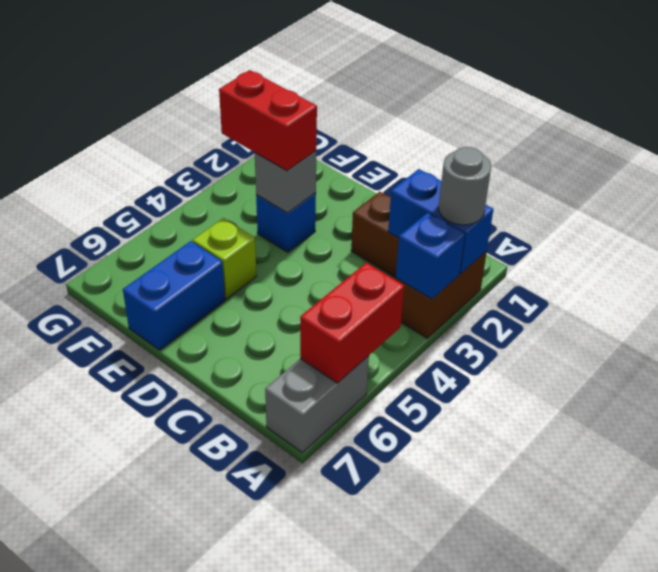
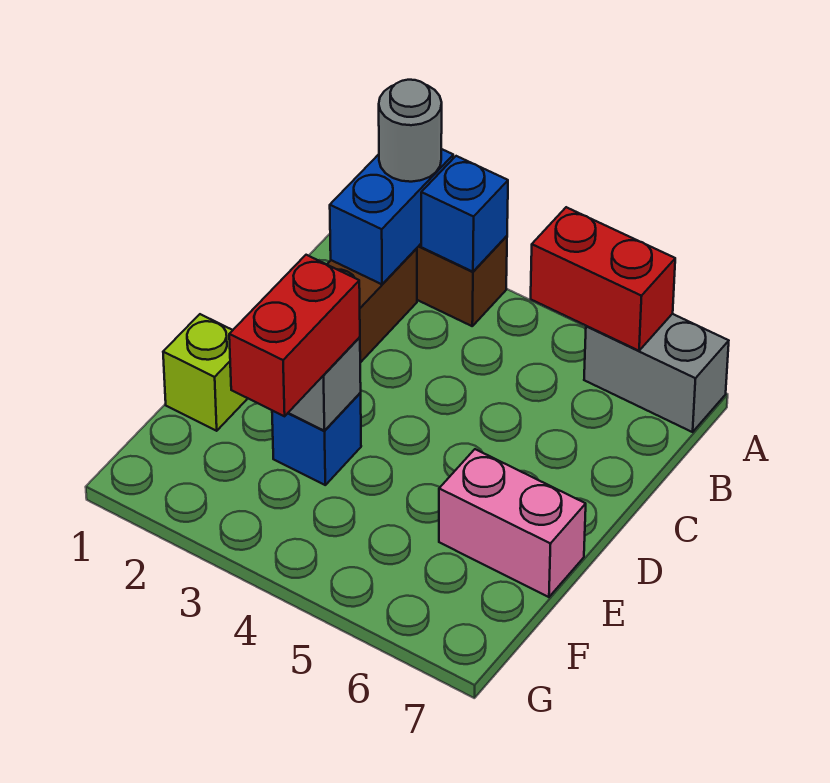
lime 1x1 brick [192,218,256,299] -> lime 1x1 brick moved to [163,314,248,431]
blue 1x2 brick [123,241,225,350] -> pink 1x2 brick [439,449,586,597]

